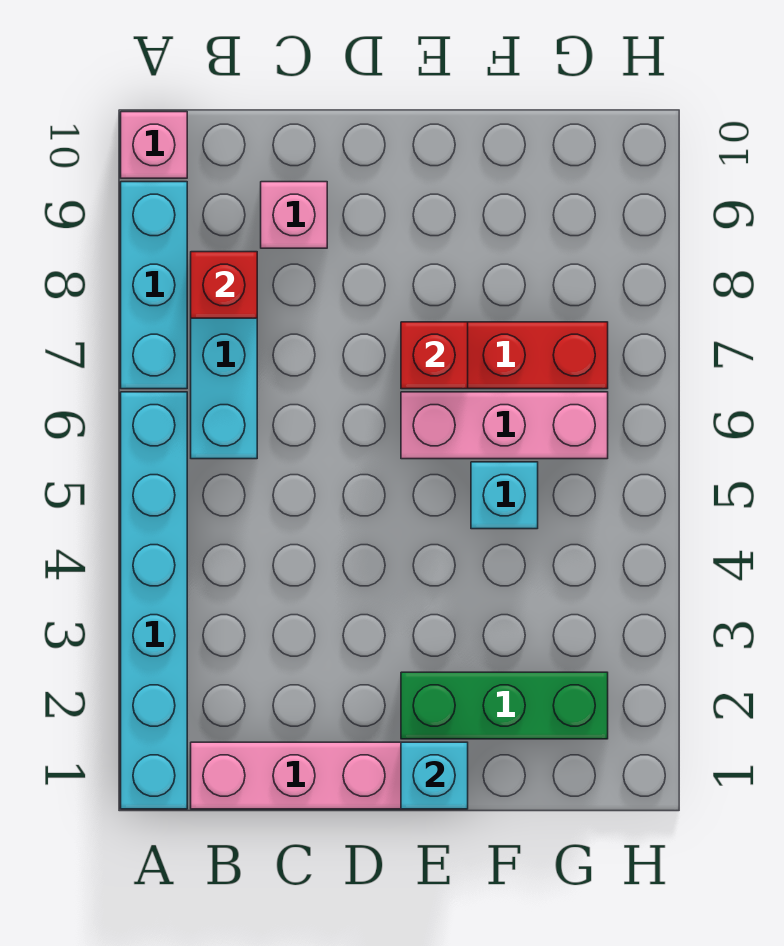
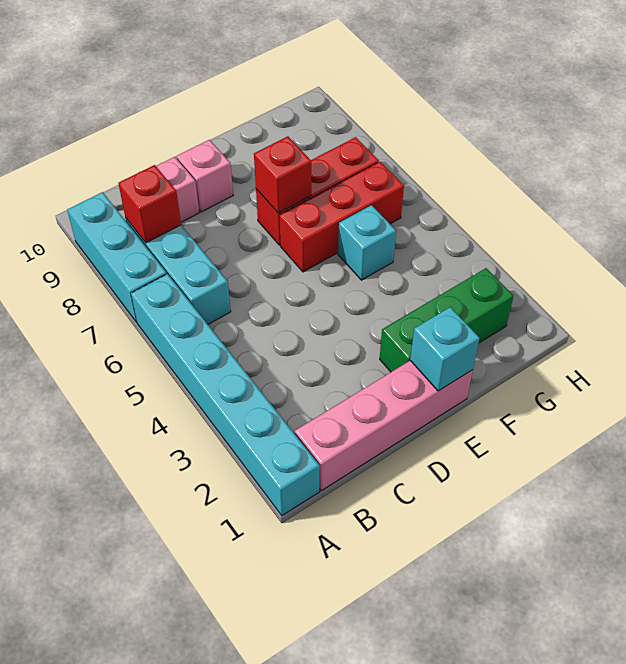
pink 1x1 brick [121,112,187,178] -> pink 1x1 brick moved to [177,140,233,212]
pink 1x3 brick [401,392,608,459] -> red 1x3 brick [279,162,404,272]

